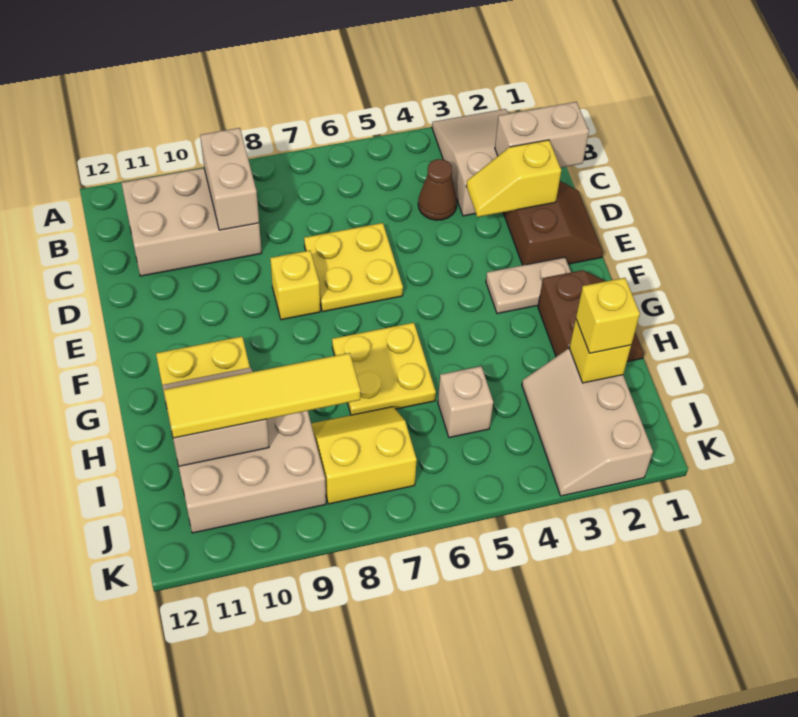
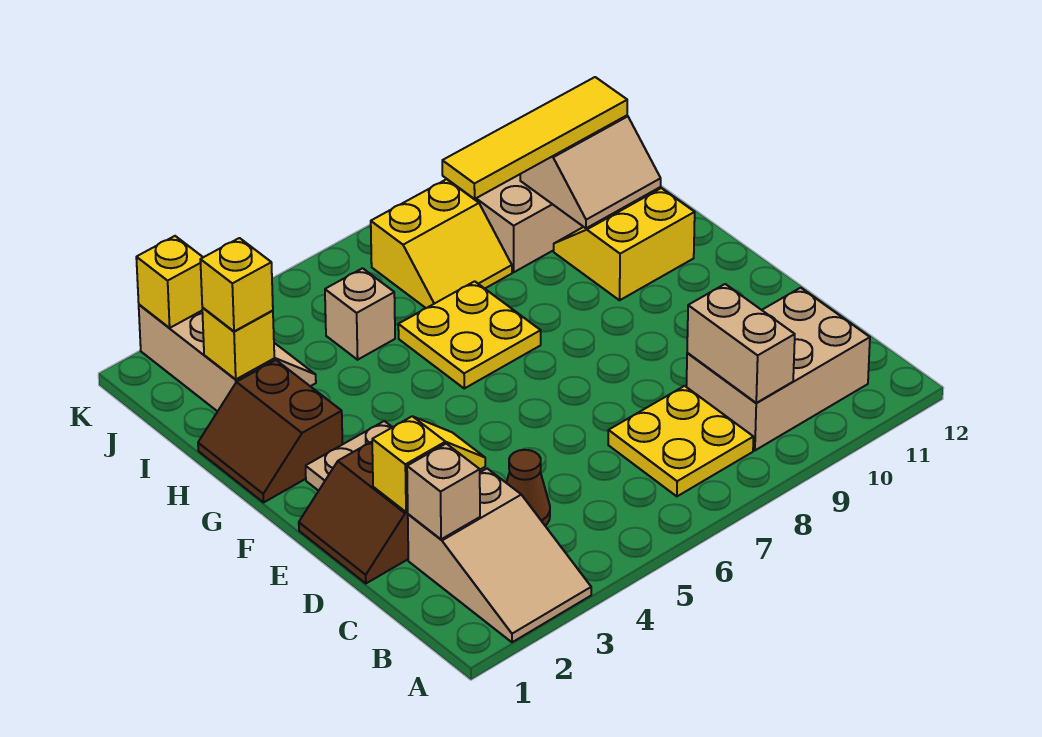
tan 1x2 brick [495,102,589,168] -> tan 1x1 brick [407,444,480,539]
yellow 2x2 plate [304,223,403,312] -> yellow 2x2 plate moved to [608,386,753,496]
yellow 1x1 brick [270,250,320,320] -> yellow 1x1 brick moved to [136,236,203,328]

